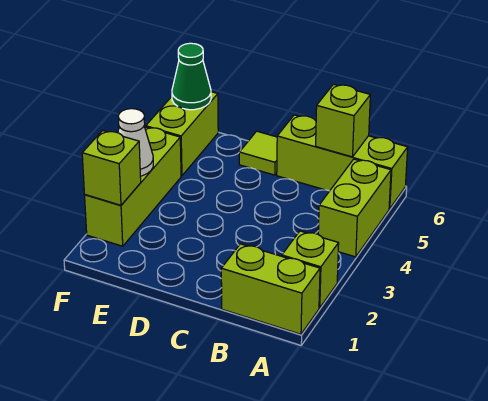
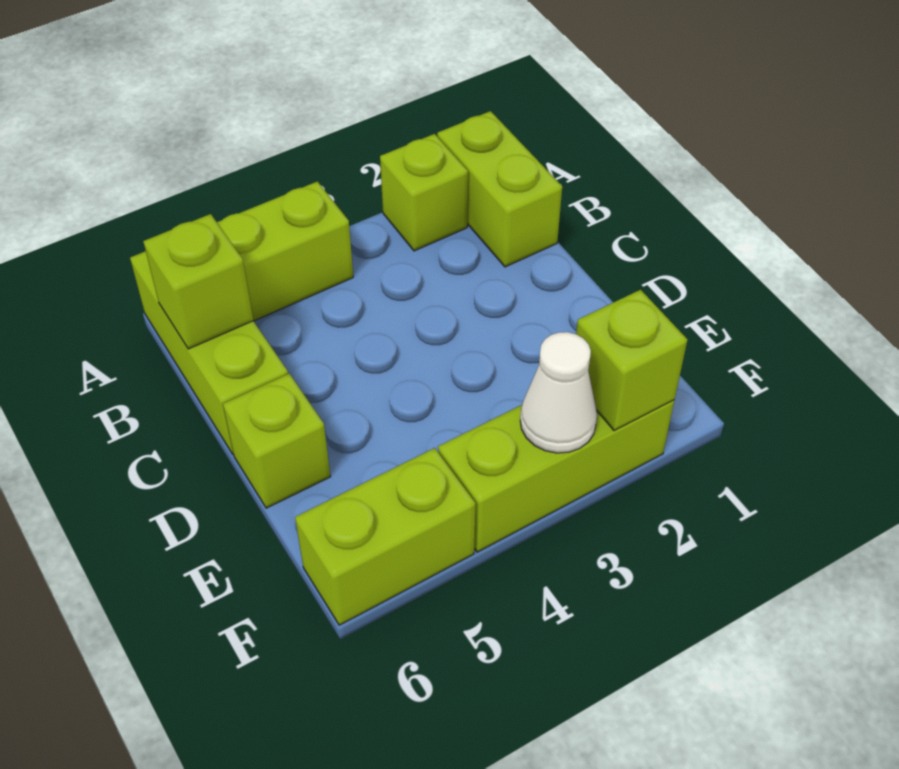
lime 1x1 tile [239,131,277,175] -> lime 1x1 brick [223,374,330,508]
green 1x1 cone [172,43,211,110] -> none

